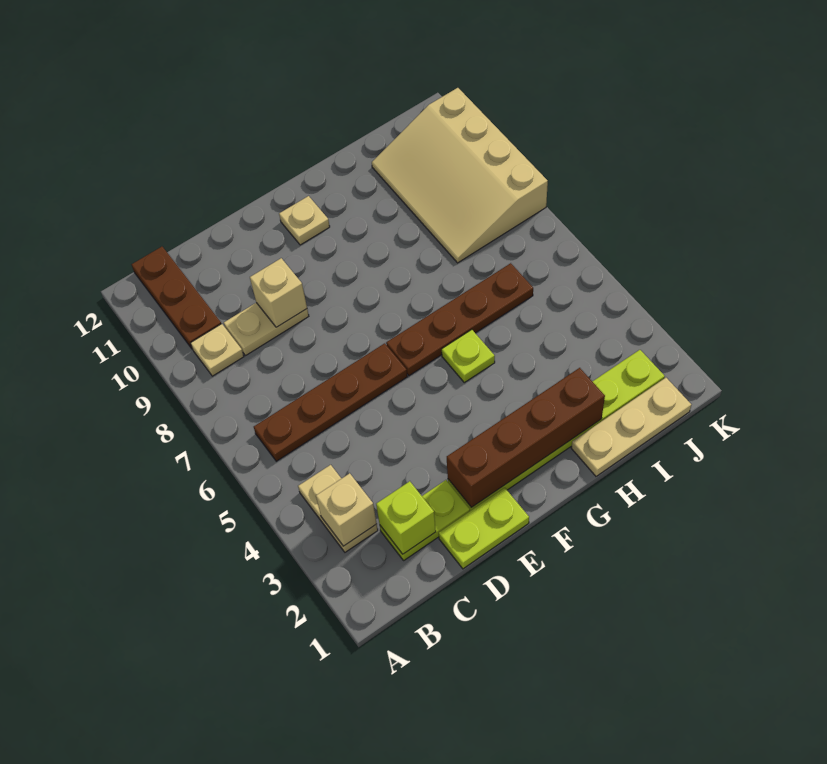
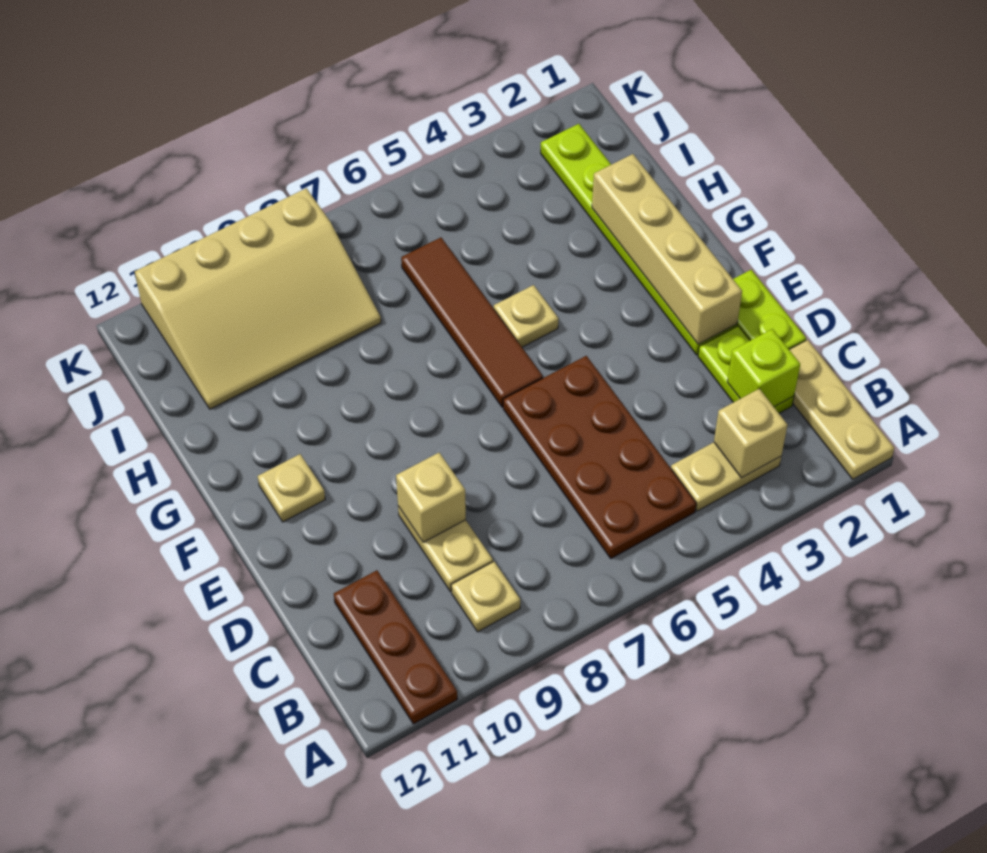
brown 1x4 plate [254,343,407,461] -> brown 2x4 plate [503,356,696,558]
brown 1x3 plate [131,247,221,348] -> brown 1x3 plate turned to [334,570,457,724]
brown 1x4 brick [447,368,605,508] -> tan 1x4 brick [592,154,742,344]
brown 1x4 plate [386,263,533,376] -> brown 1x4 tile [401,238,543,407]
lime 1x1 plate [442,330,495,382] -> tan 1x1 plate [494,285,559,347]
tan 1x3 plate [571,378,691,476] -> tan 1x3 plate moved to [789,340,894,479]

